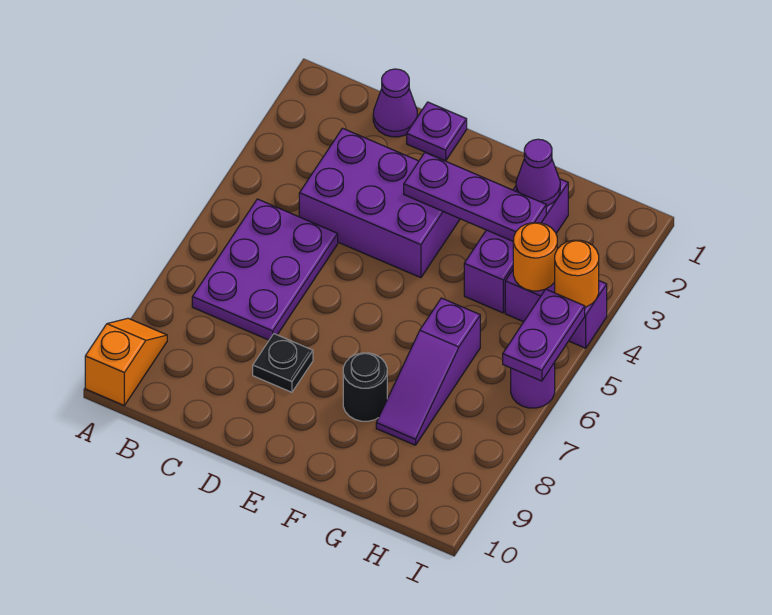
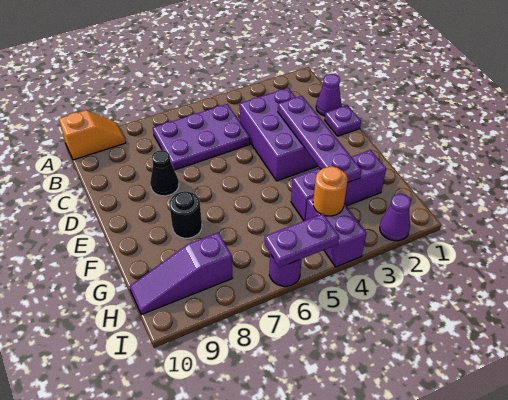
black 1x1 plate [253,334,313,392] -> black 1x1 cone [150,150,179,196]
purple 1x3 plate [404,153,546,241] -> purple 1x4 plate [278,96,361,183]
purple 1x1 cone [516,139,560,206] -> purple 1x1 cone moved to [380,194,411,241]
purple 1x3 slope [376,298,480,445] -> purple 1x3 slope moved to [129,233,233,315]
orange 1x1 round brick [555,240,599,307] -> none

